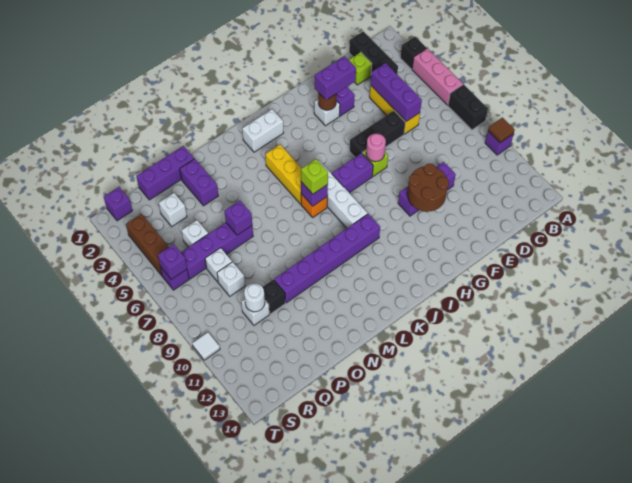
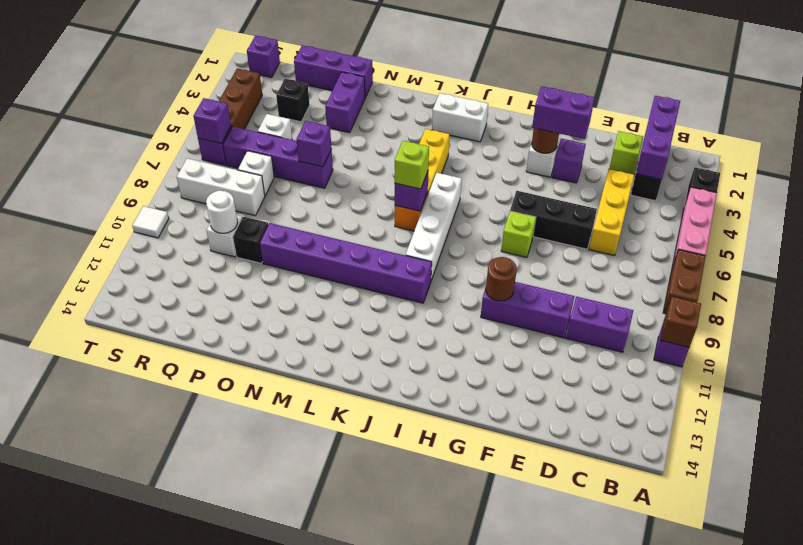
black 1x2 brick [448,84,488,130] -> brown 1x2 brick [663,250,706,314]
brown 1x1 tile [488,118,515,143] -> brown 1x1 brick [660,297,701,347]
purple 1x3 brick [371,63,422,122] -> purple 1x3 brick moved to [636,96,680,179]
brown 2x2 round brick [407,164,449,212] -> brown 1x1 round brick [486,257,517,301]
pink 1x1 round brick [366,133,386,162] -> none
purple 1x2 brick [332,153,373,193] -> purple 1x2 brick moved to [566,296,633,352]
white 1x1 brick [159,193,187,227] -> black 1x1 brick [276,79,310,122]
white 1x1 brick [217,262,245,296] -> white 1x3 brick [177,158,265,216]

